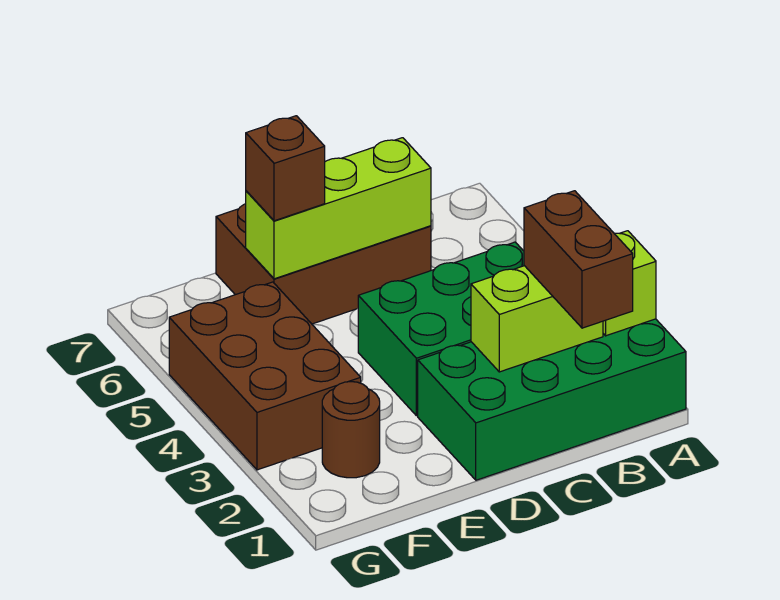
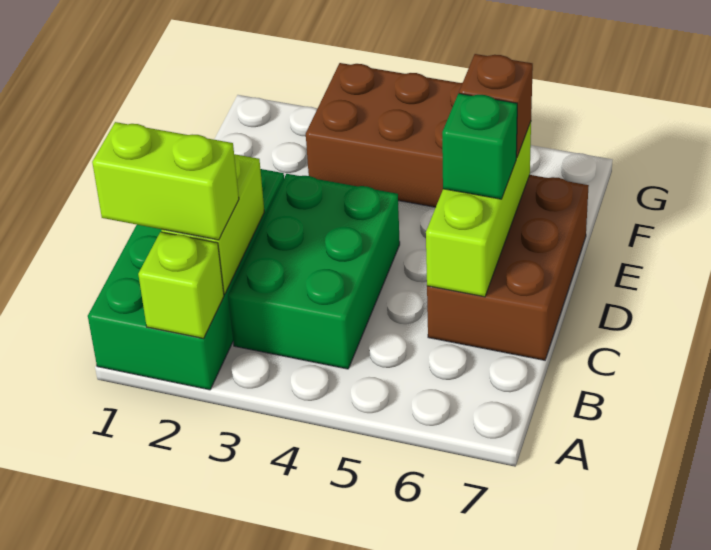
brown 1x2 brick [524,191,633,328] -> lime 1x2 brick [92,122,239,240]
none -> green 1x1 brick [442,93,517,199]
brown 1x1 round brick [322,382,380,478] -> none

